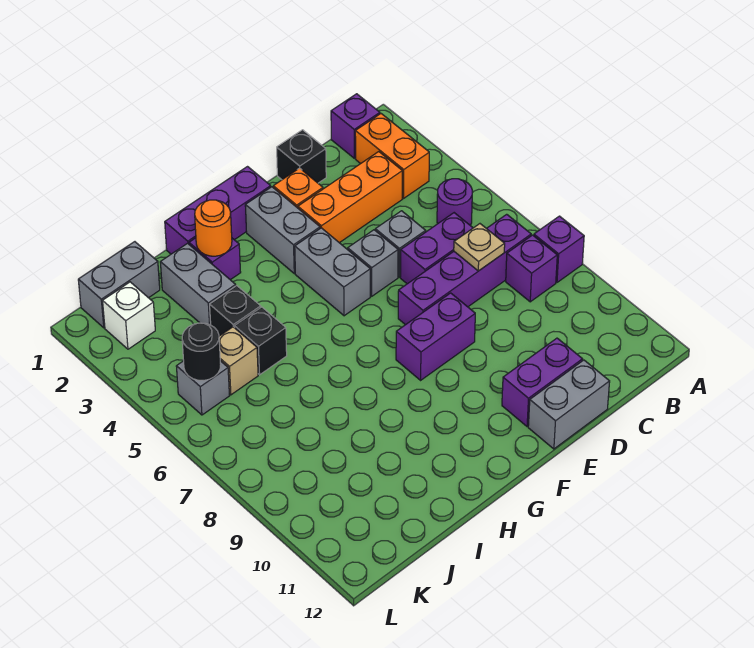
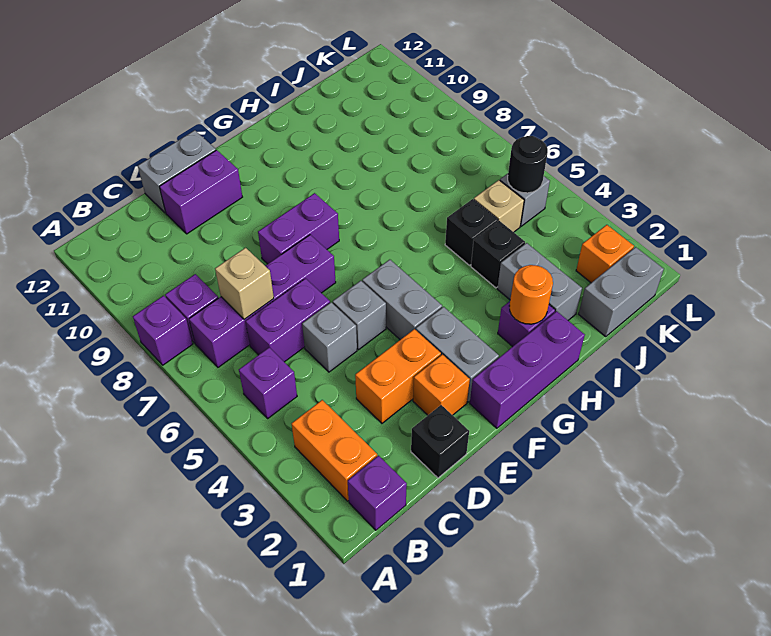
purple 1x1 round brick [437,179,472,226] -> purple 1x1 brick [239,347,297,418]
orange 1x3 brick [298,152,402,243] -> orange 1x2 brick [355,329,441,423]
tan 1x1 plate [454,224,505,271] -> tan 1x1 brick [215,248,274,319]
white 1x1 brick [103,282,155,349] -> orange 1x1 brick [576,225,634,283]

